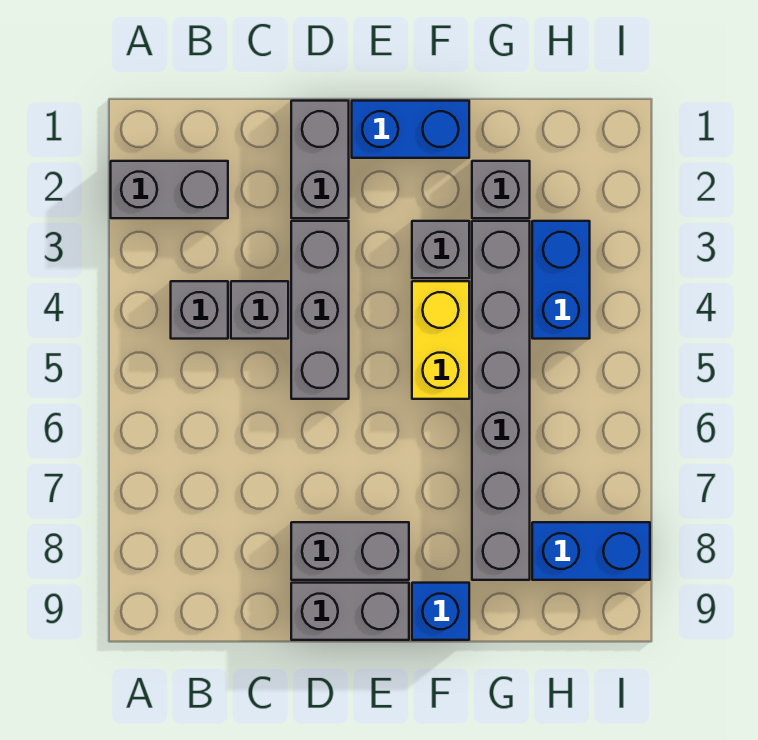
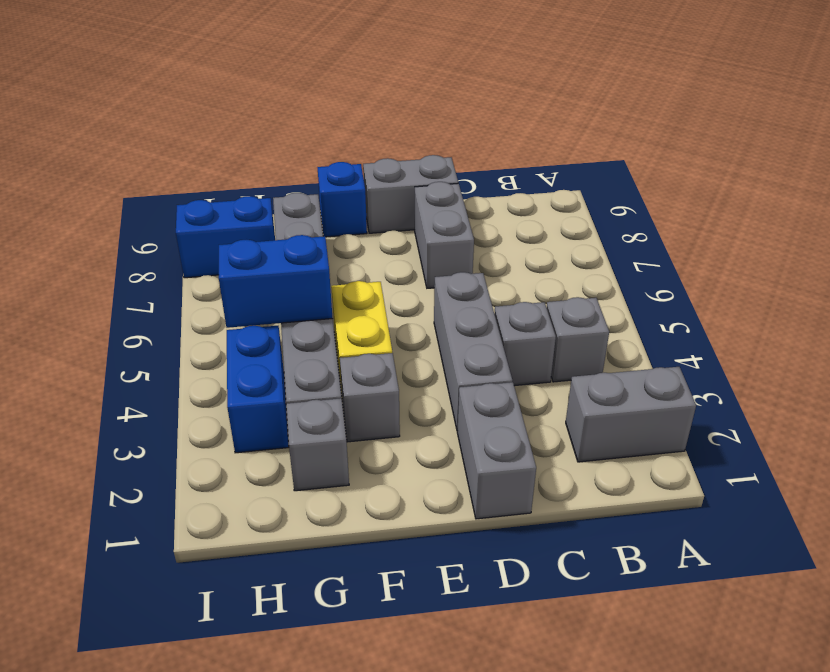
grey 1x2 brick [291,522,409,580] -> grey 1x2 brick turned to [415,182,474,288]
blue 1x2 brick [352,101,469,158] -> blue 1x2 brick moved to [219,235,333,328]

